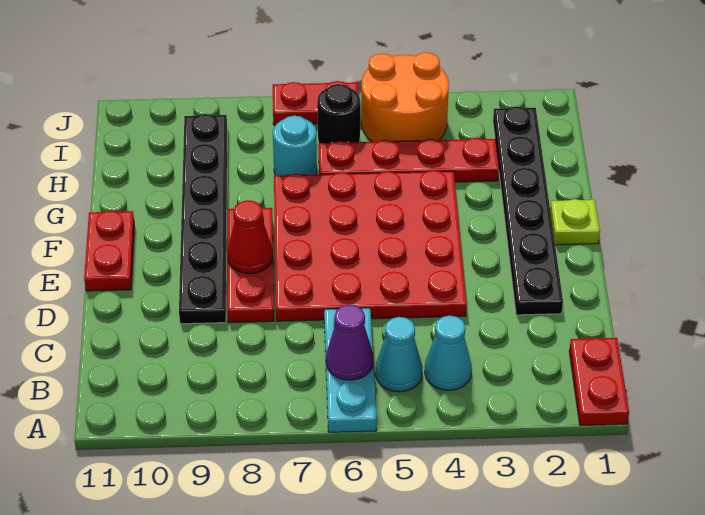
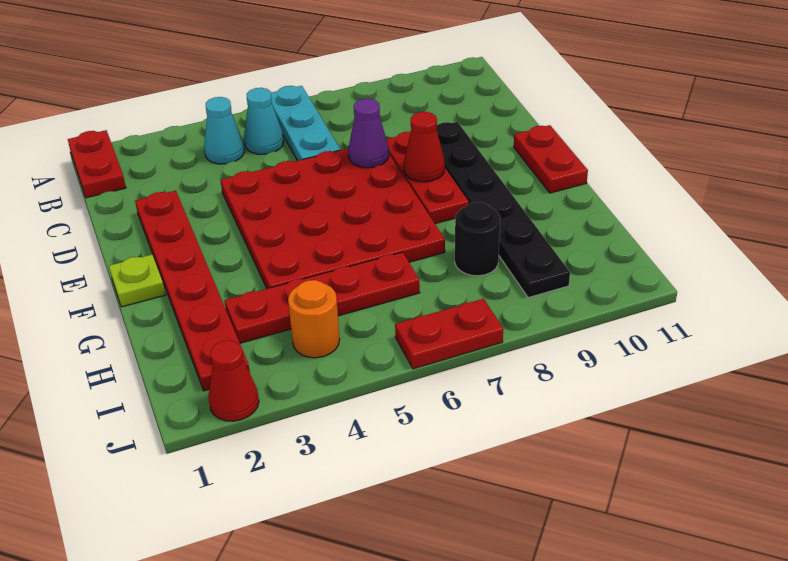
purple 1x1 cone [326,305,373,380] -> purple 1x1 cone moved to [348,98,389,168]
black 1x6 plate [493,106,563,315] -> red 1x6 plate [135,191,250,391]
cyan 1x1 round brick [273,116,317,175] -> none
orange 2x2 round brick [361,52,449,142] -> orange 1x1 round brick [288,280,340,358]
black 1x1 round brick [317,84,360,143] -> black 1x1 round brick moved to [455,202,500,276]
none -> red 1x1 cone [208,341,259,421]

